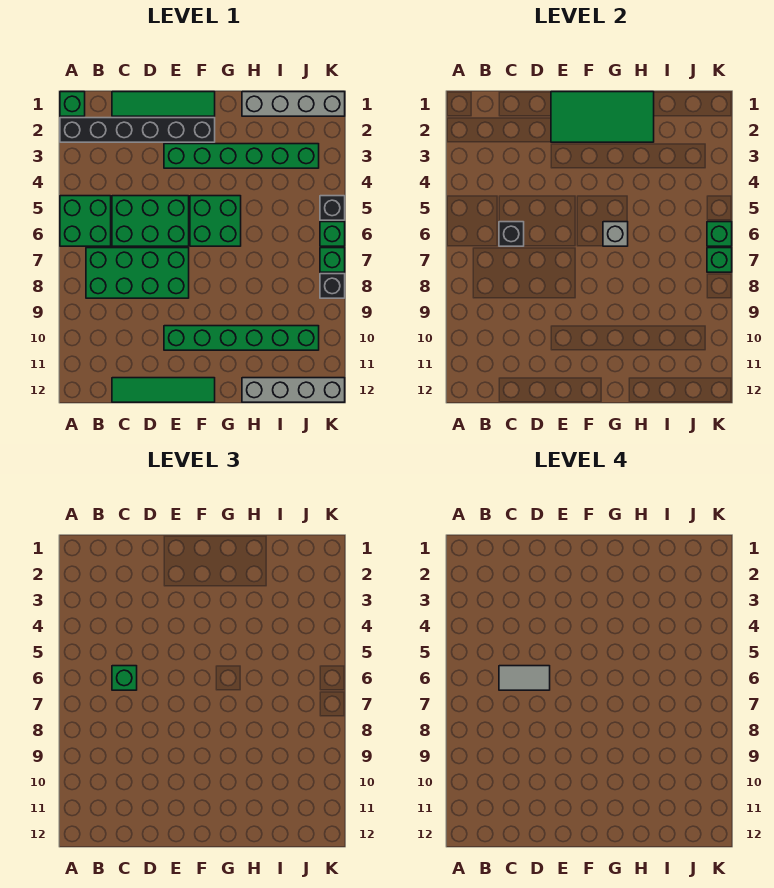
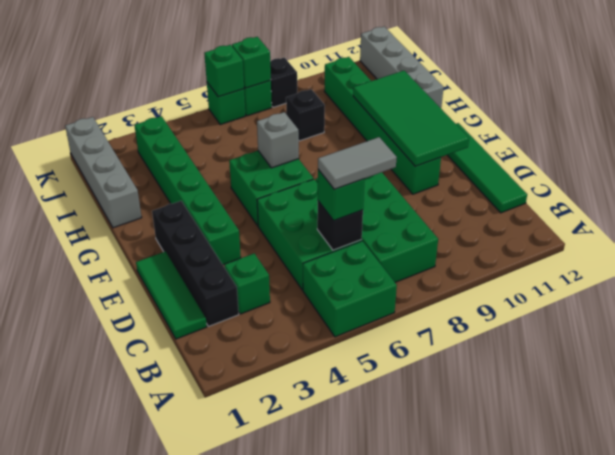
green 1x1 brick [60,92,85,116] -> green 1x1 brick moved to [224,253,270,314]
black 1x6 brick [60,118,215,142] -> black 1x4 brick [152,201,239,326]
green 1x4 tile [112,92,215,116] -> green 1x3 tile [136,251,207,339]
grey 1x2 tile [499,666,550,690] -> grey 1x2 tile turned to [318,137,397,189]
green 2x4 tile [551,92,654,142] -> green 2x4 tile moved to [353,71,469,166]
black 1x1 brick [320,196,345,220] -> black 1x1 brick moved to [286,89,325,141]

